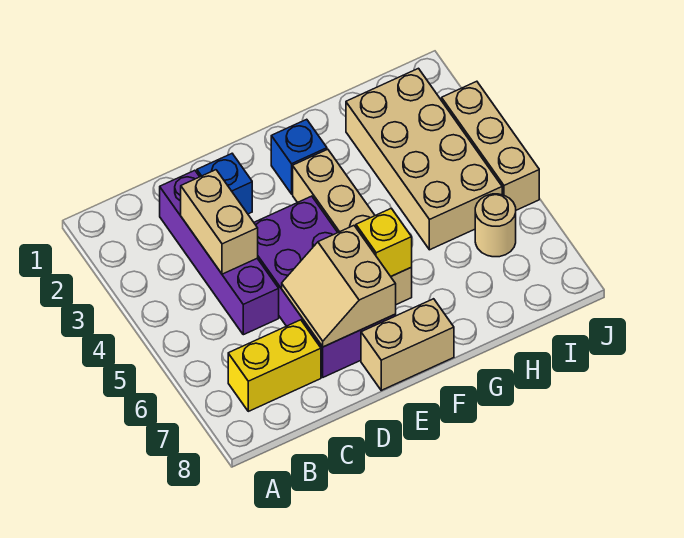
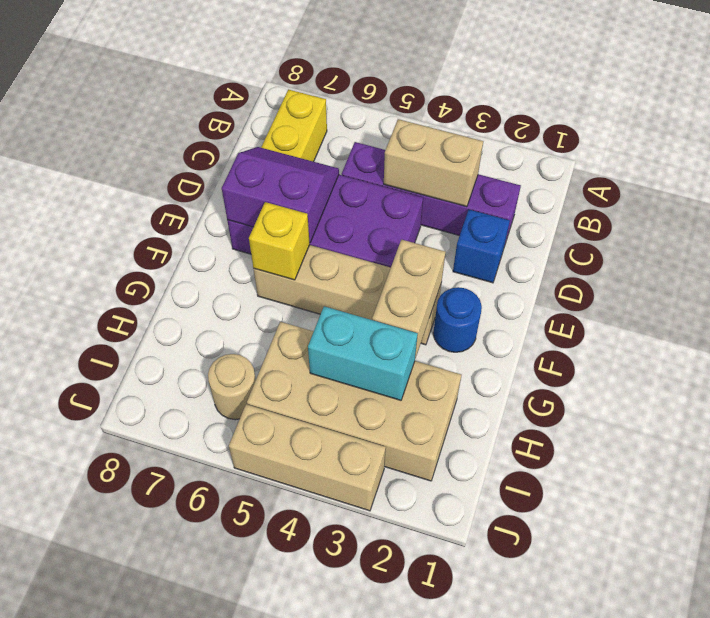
tan 2x2 slope [282,226,396,347] -> purple 2x2 slope [222,147,339,242]
tan 1x2 brick [361,299,454,390] -> tan 1x2 brick moved to [372,240,446,358]
blue 1x1 brick [271,119,327,194] -> blue 1x1 round brick [433,287,482,352]
none -> cyan 1x2 brick [308,306,418,400]

